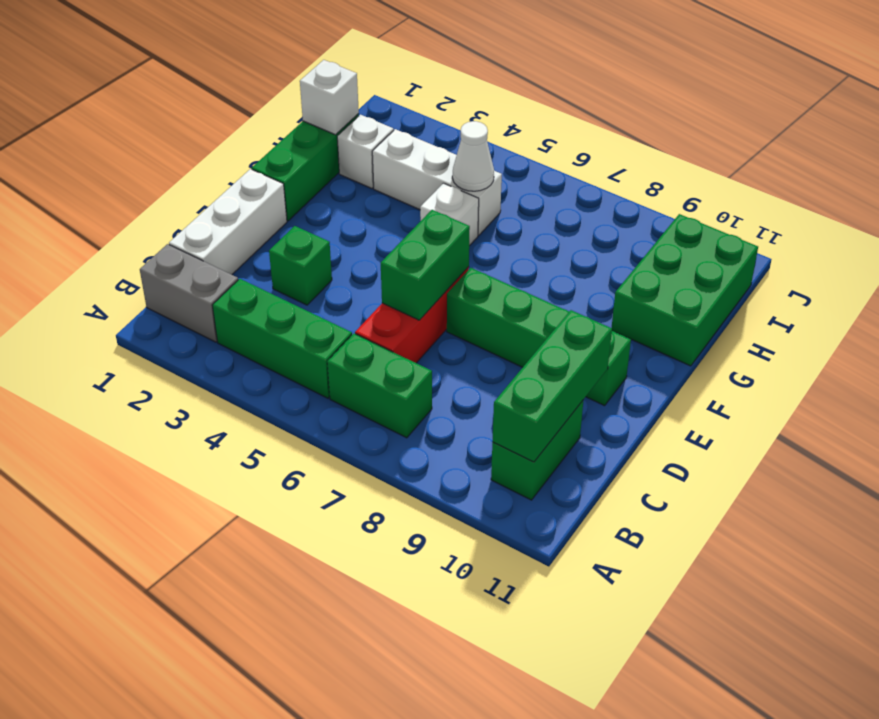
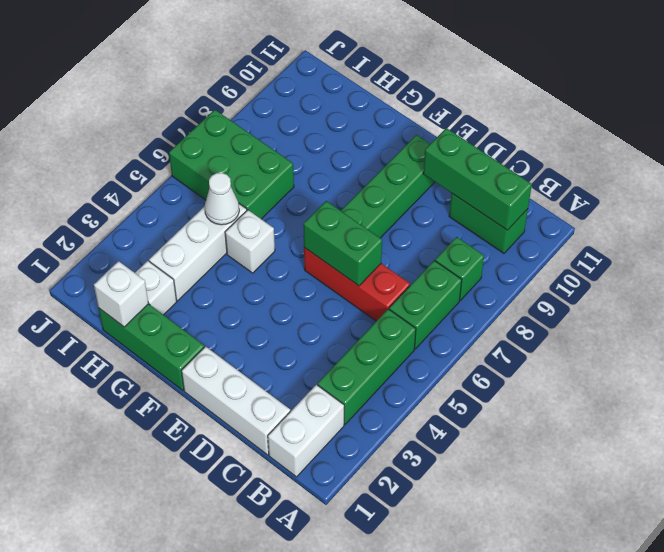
grey 1x2 brick [140,244,238,342] -> white 1x2 brick [268,385,344,477]
green 1x1 brick [269,226,332,305] -> green 1x1 brick moved to [435,237,484,300]
green 2x3 brick [612,214,758,366] -> green 2x3 brick moved to [169,110,294,219]

